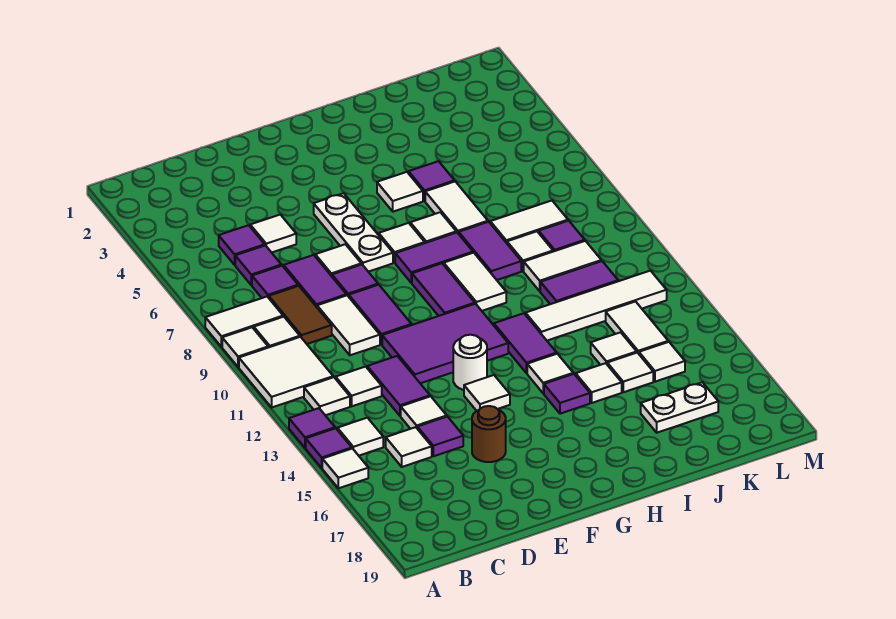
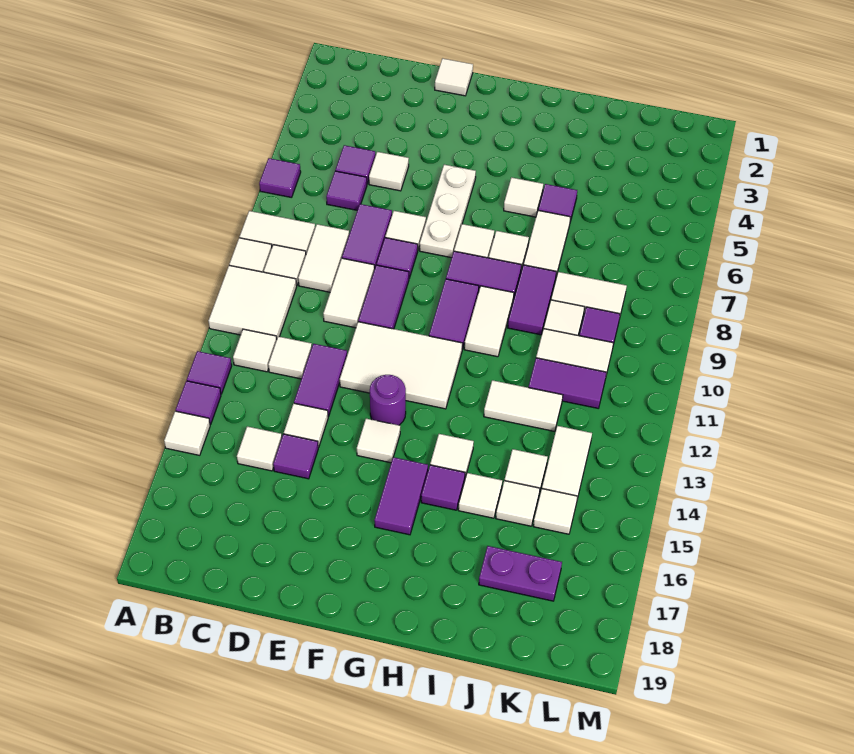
white 1x1 tile [337,418,383,456] -> white 1x1 tile moved to [435,58,473,96]
purple 1x1 tile [252,266,298,298] -> purple 1x1 tile moved to [259,158,301,198]
brown 1x2 tile [269,286,332,344] -> white 1x2 tile [298,224,349,292]
purple 2x3 tile [382,304,508,383] -> white 2x3 tile [340,322,463,409]
brown 1x1 round brick [472,406,506,462] -> none
white 1x1 round brick [453,335,487,390] -> purple 1x1 round brick [370,375,406,425]
purple 1x2 tile [494,313,557,373] -> purple 1x2 tile moved to [374,457,428,535]
white 1x4 tile [526,271,667,341] -> white 1x2 tile [484,380,563,431]
white 1x2 plate [641,382,718,433] -> purple 1x2 plate [479,546,562,601]

